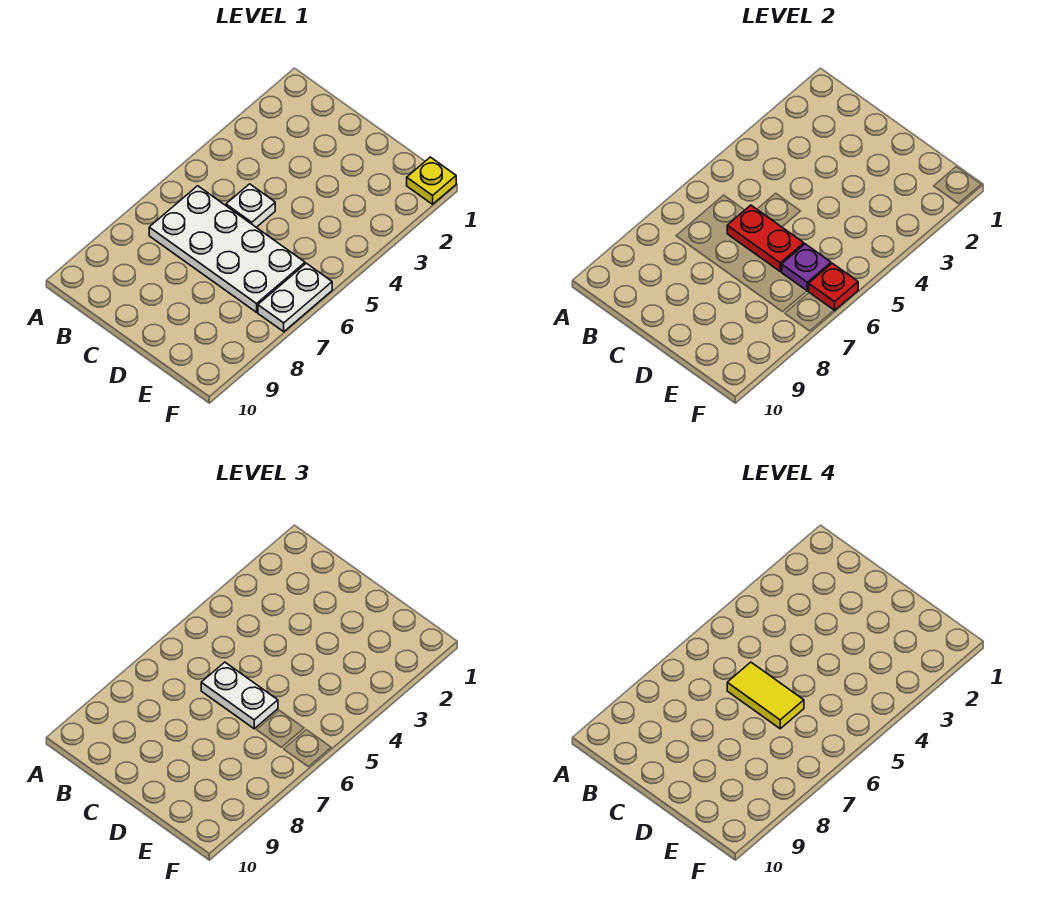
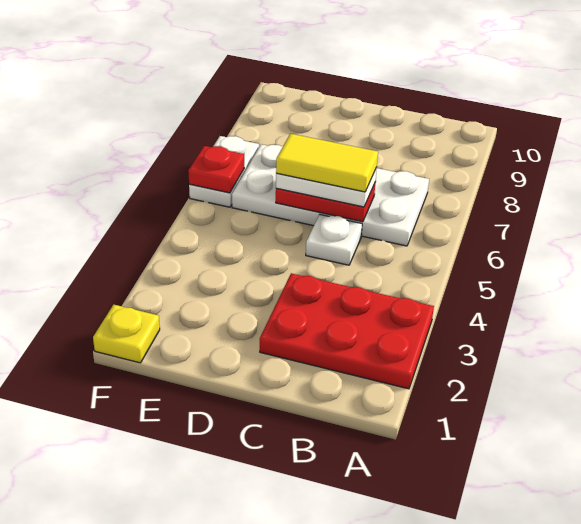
none -> red 2x3 plate [260,273,434,389]
purple 1x1 plate [782,244,831,291] -> none

